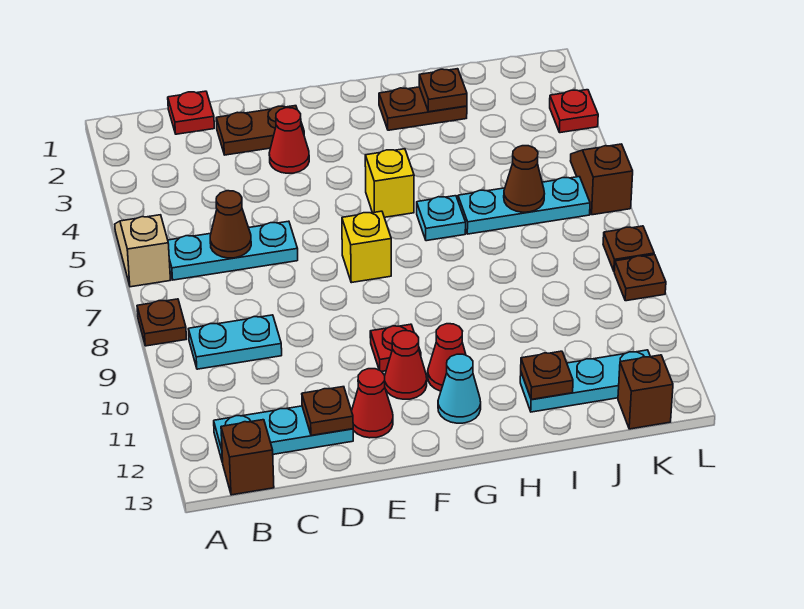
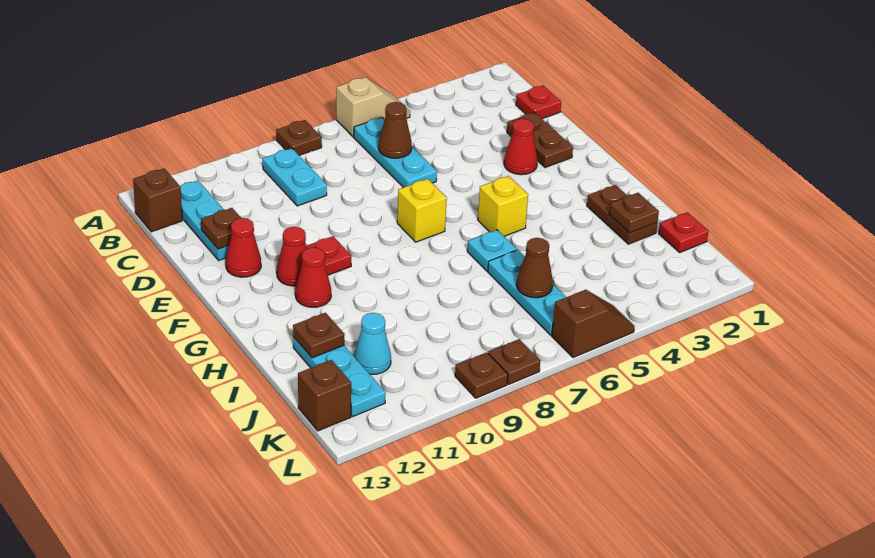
cyan 1x1 cone [438,354,481,423] -> cyan 1x1 cone moved to [354,313,391,374]
red 1x1 plate [550,90,598,133] -> red 1x1 plate moved to [659,212,709,252]

